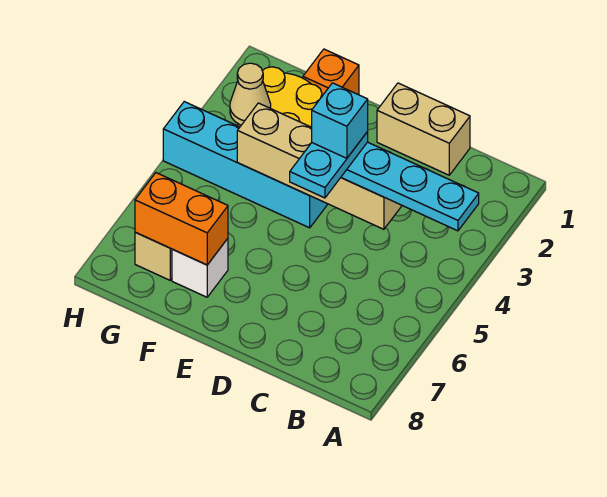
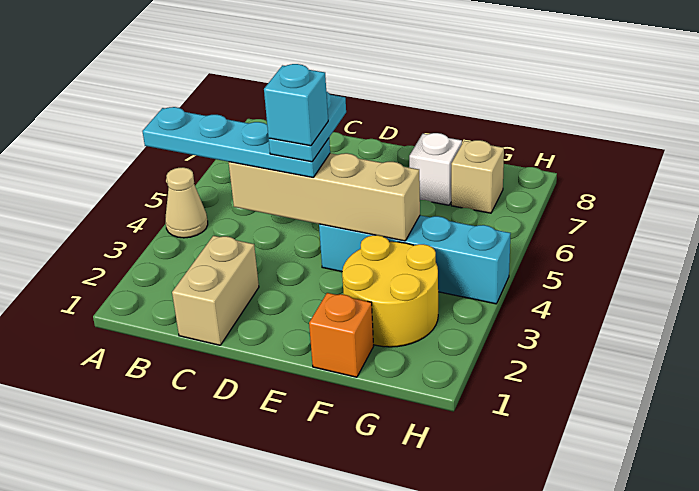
tan 1x2 brick [377,83,470,175] -> tan 1x2 brick turned to [172,236,259,345]
orange 1x2 brick [135,173,228,265] -> none
tan 1x1 cone [230,63,271,125] -> tan 1x1 cone moved to [165,167,208,238]

